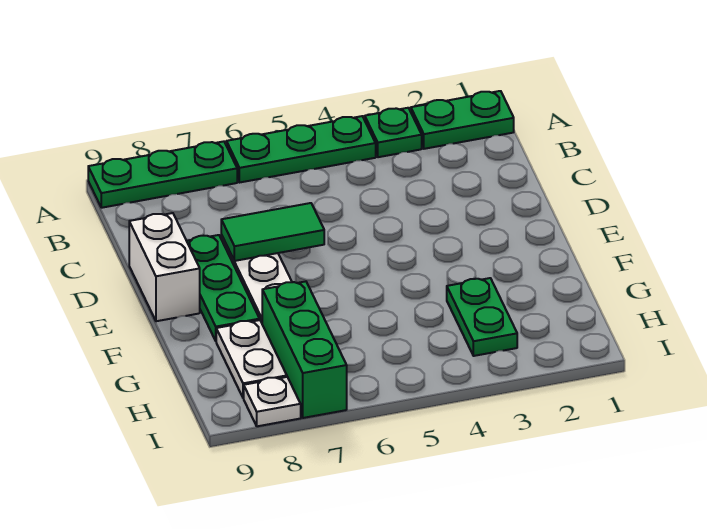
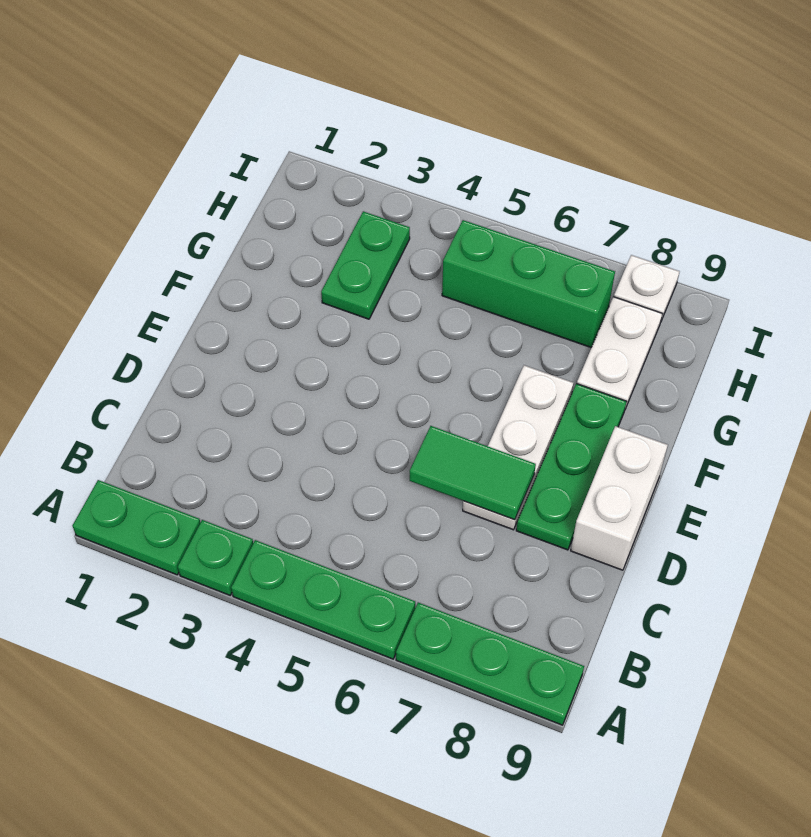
green 1x3 brick [262,281,347,418] -> green 1x3 brick turned to [442,220,615,347]

